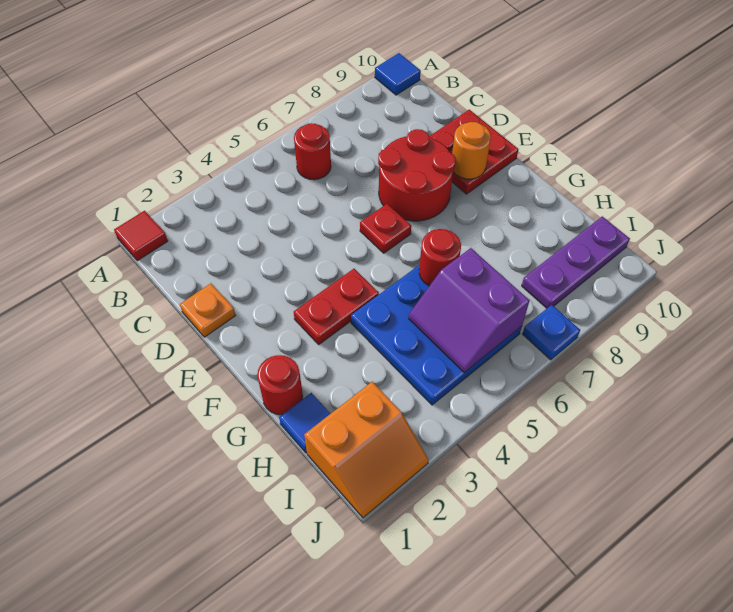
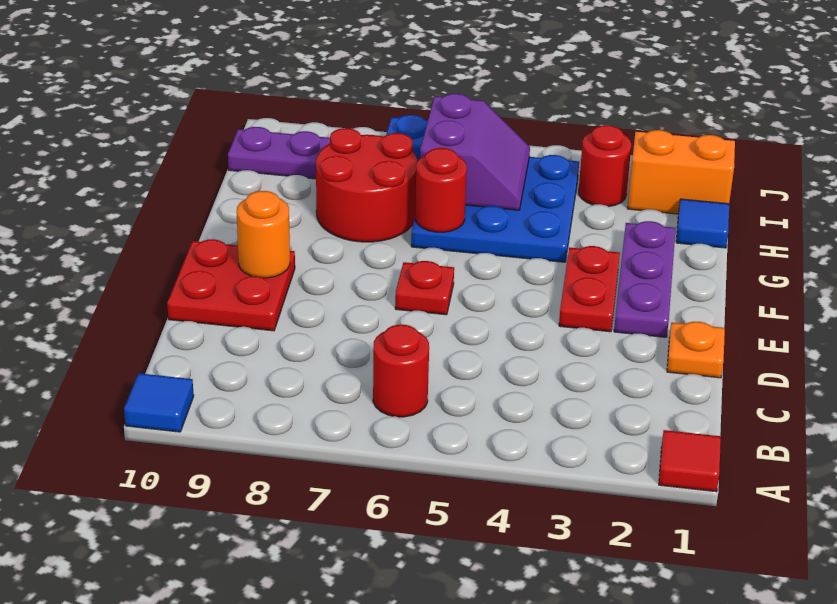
red 2x2 round brick [378,129,456,221] -> red 2x2 round brick moved to [316,128,418,242]
none -> purple 1x3 plate [614,221,676,337]
red 1x2 plate [294,269,379,344] -> red 1x2 plate turned to [559,246,620,332]
red 1x1 round brick [257,355,303,415] -> red 1x1 round brick moved to [579,125,631,207]

